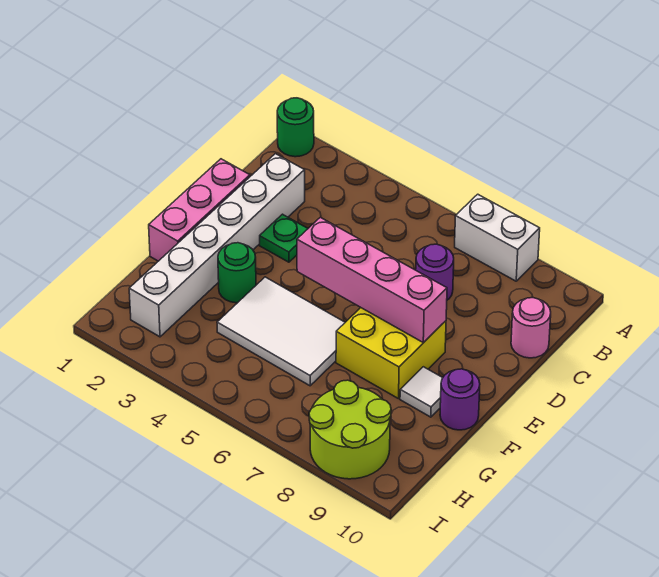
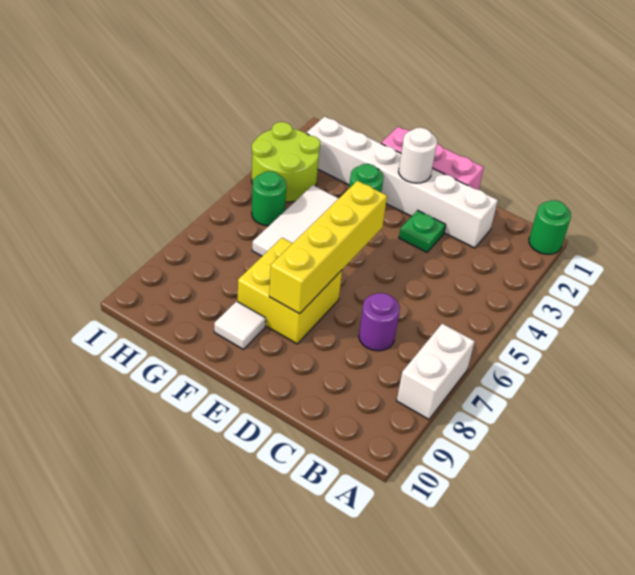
pink 1x1 round brick [511,298,551,358] -> none
none -> white 1x1 round brick [399,128,437,183]
pink 1x4 brick [297,217,447,343] -> yellow 1x4 brick [269,181,387,314]
purple 1x1 round brick [440,369,480,430] -> none
none -> green 1x1 round brick [252,171,286,226]
lime 2x2 round brick [309,380,391,479] -> lime 2x2 round brick moved to [252,122,320,202]

